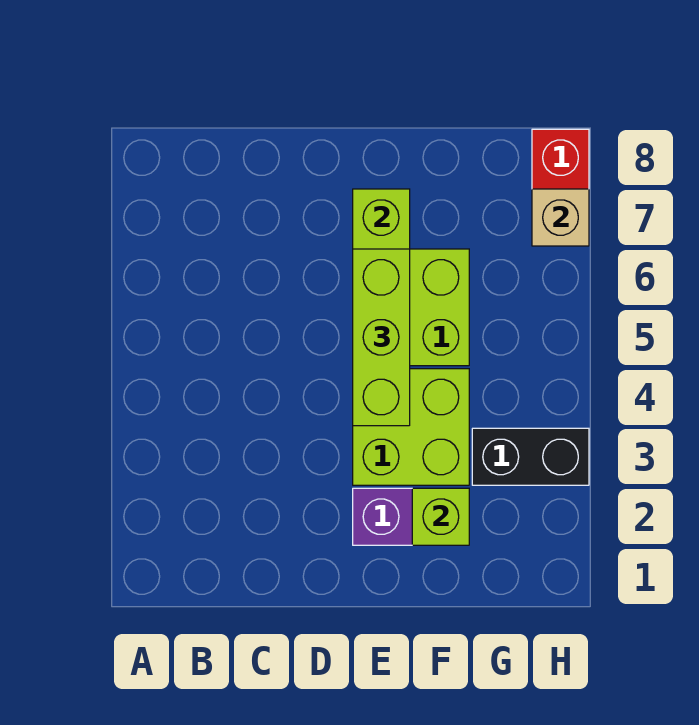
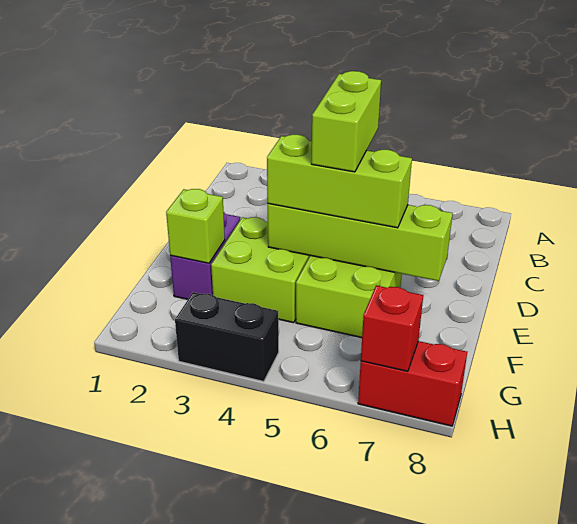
none -> lime 1x2 brick [311,71,381,172]
black 1x2 brick [472,428,589,485] -> black 1x2 brick turned to [175,292,279,382]
tan 1x1 brick [532,189,589,246] -> red 1x1 brick [361,285,423,371]

